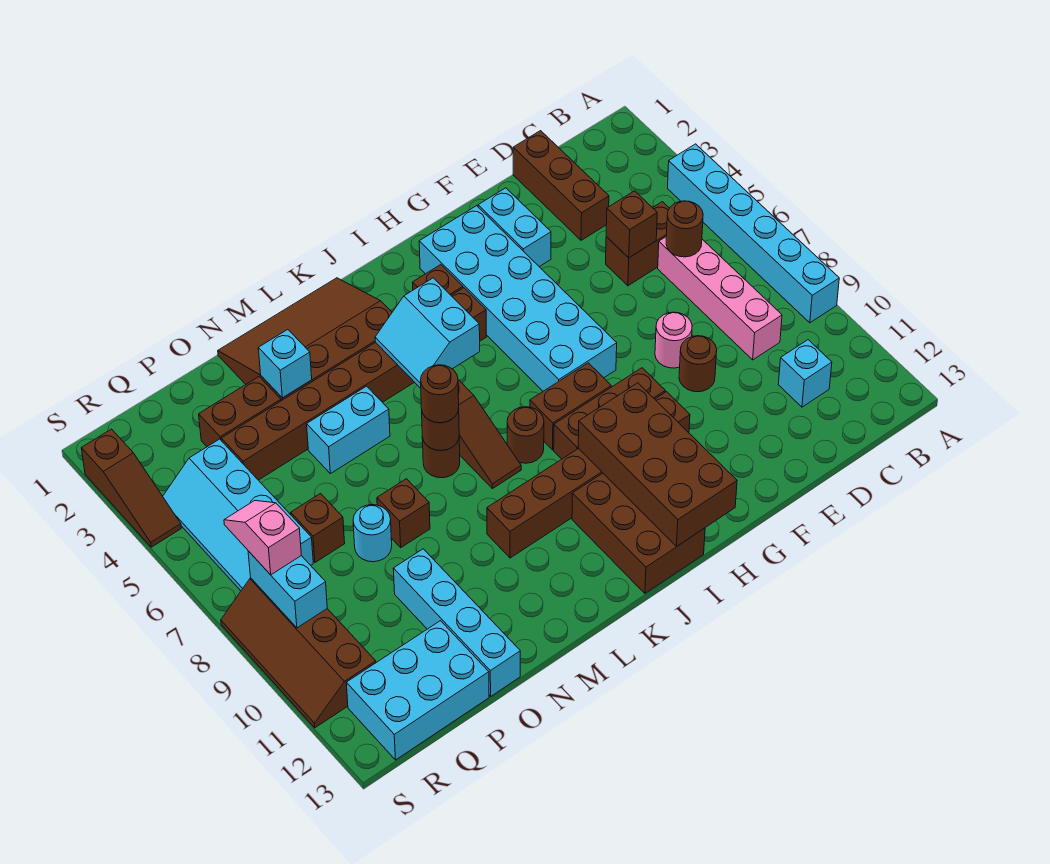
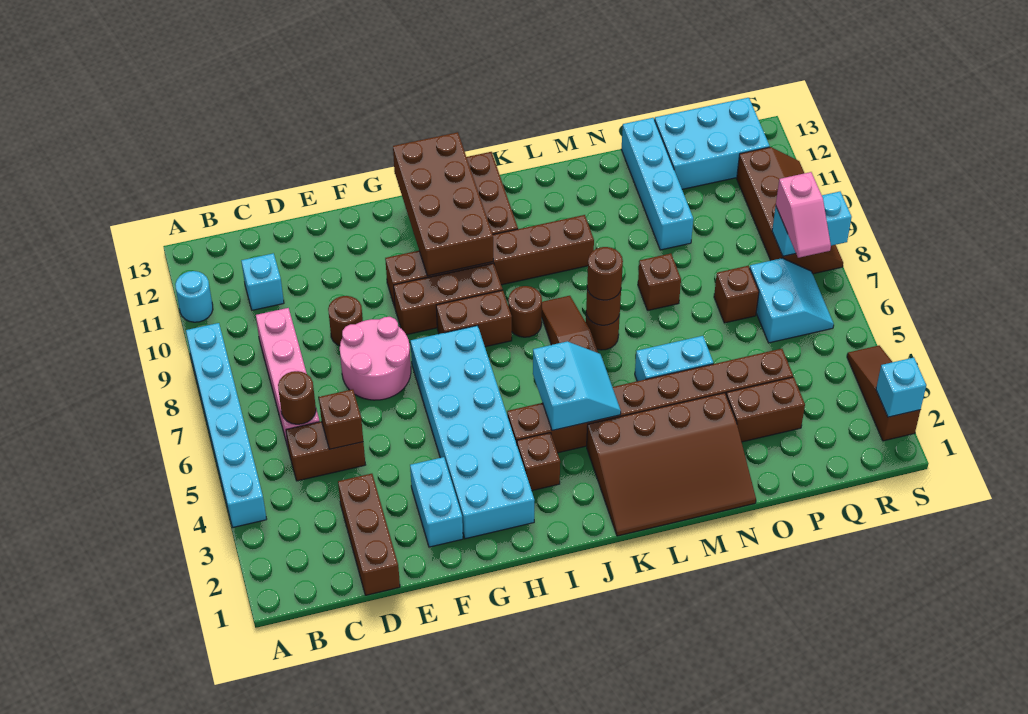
pink 1x1 round brick [655,312,692,368] -> pink 2x2 round brick [340,317,411,400]
cyan 1x1 brick [258,330,312,398] -> cyan 1x1 brick moved to [876,358,926,417]
cyan 1x1 round brick [353,505,392,562] -> cyan 1x1 round brick moved to [175,271,213,322]
cyan 2x4 slope [163,439,313,591] -> cyan 2x2 slope [750,258,834,343]
cyan 1x2 brick [248,551,327,628] -> cyan 1x2 brick turned to [772,192,852,256]

